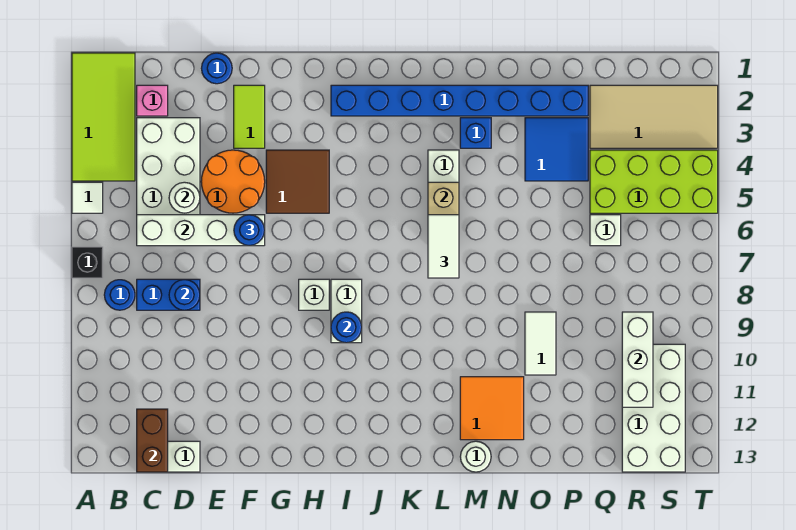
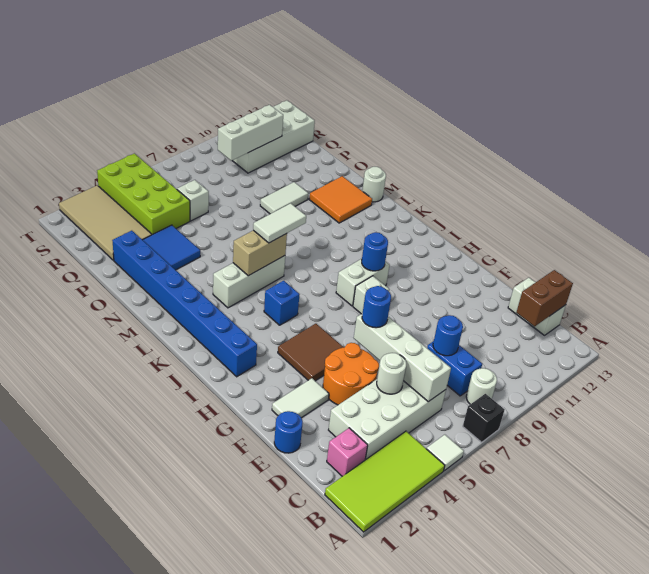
blue 1x1 round brick [104,280,135,310] -> white 1x1 round brick [466,368,497,404]
lime 1x2 tile [234,85,265,148] -> white 1x2 tile [272,378,329,418]
blue 1x1 brick [460,118,491,148] -> blue 1x1 brick moved to [264,281,300,325]

